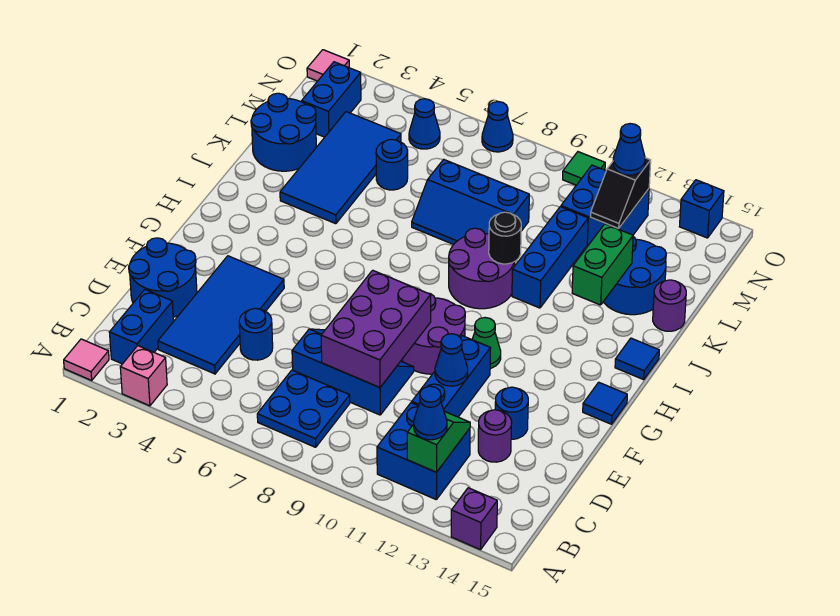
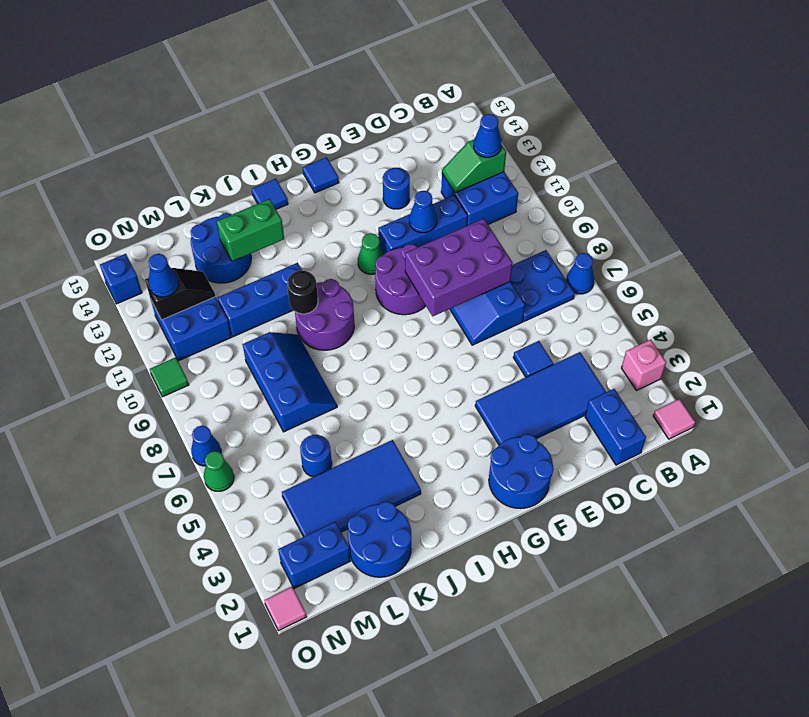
purple 1x1 brick [451,488,497,550] -> none
blue 1x2 brick [109,290,174,364] -> blue 1x2 brick turned to [585,389,646,465]
blue 2x2 round brick [129,238,197,317] -> blue 2x2 round brick moved to [489,434,554,509]
blue 1x1 round brick [239,308,273,360] -> blue 1x1 tile [513,341,553,377]
purple 1x1 round brick [478,410,512,462] -> none
purple 1x1 round brick [653,280,686,331] -> none
blue 1x1 cone [409,99,440,149] -> blue 1x1 cone moved to [566,253,594,294]
none -> green 1x1 cone [204,451,234,491]

